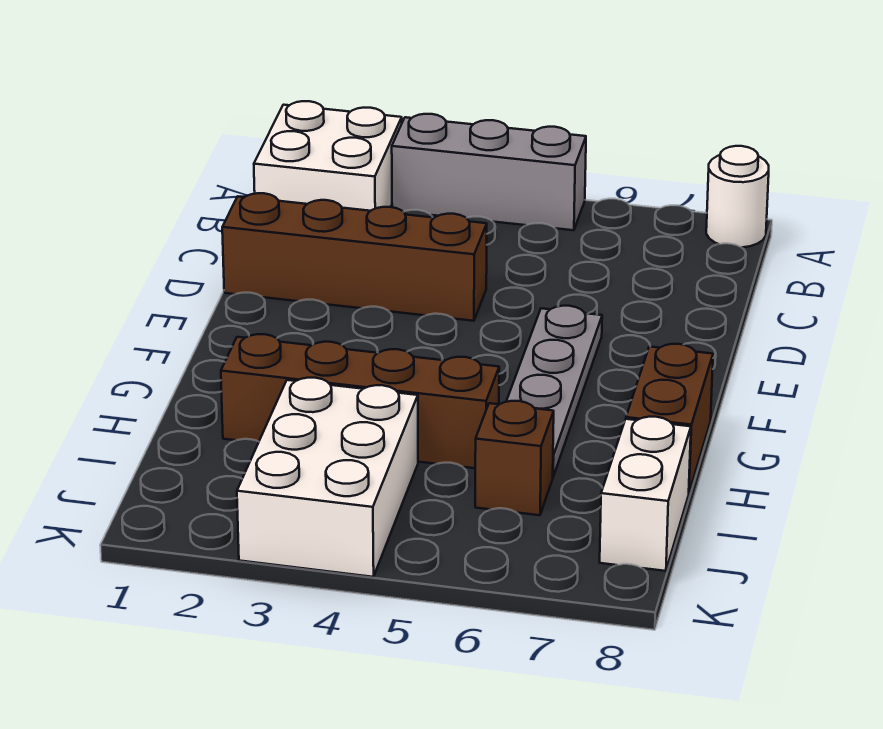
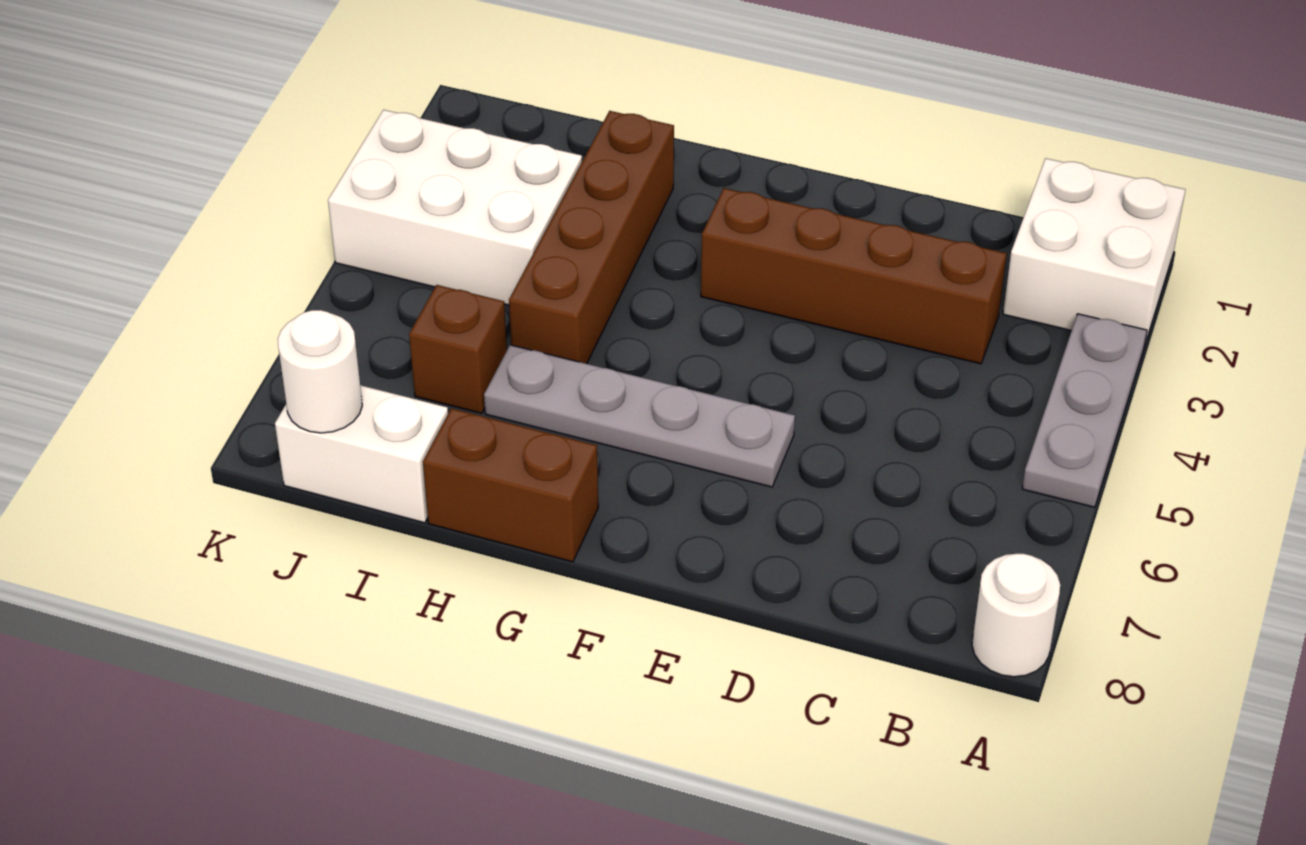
grey 1x3 brick [392,114,586,230] -> grey 1x3 plate [1022,314,1147,507]
brown 1x4 brick [222,193,487,321] -> brown 1x4 brick turned to [701,188,1007,364]
none -> white 1x1 round brick [278,310,362,433]

